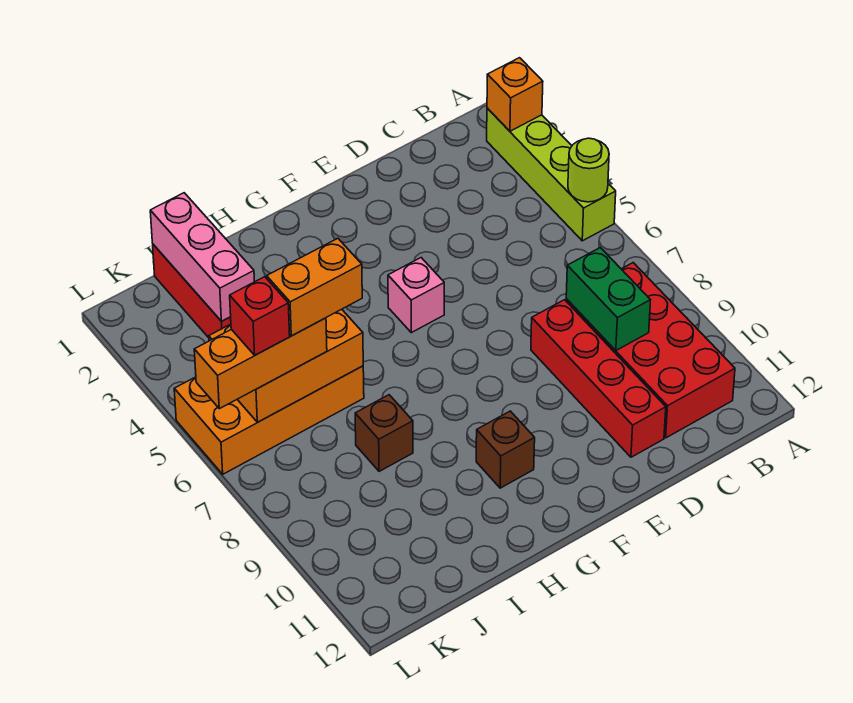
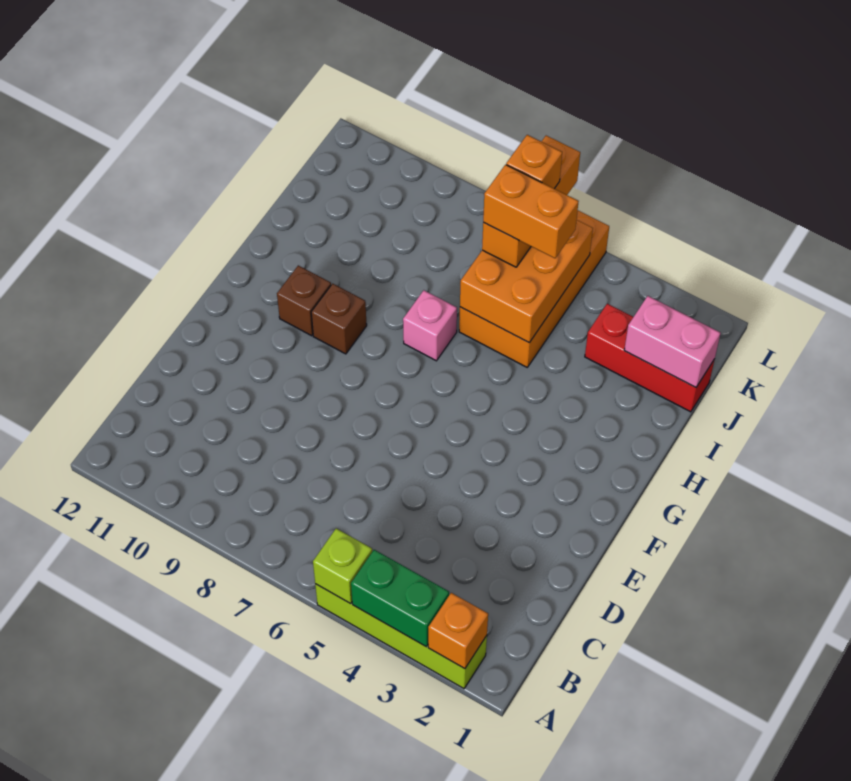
lime 1x1 round brick [568,138,609,202] -> lime 1x1 brick [313,528,372,604]
red 2x4 brick [566,263,735,438] -> none
green 1x2 brick [566,248,651,350] -> green 1x2 brick moved to [351,550,449,647]
red 1x4 brick [531,300,666,457] -> none
pink 1x1 brick [388,258,444,333] -> pink 1x1 brick moved to [403,290,457,361]
orange 1x2 brick [267,238,362,336] -> orange 1x2 brick turned to [483,165,579,258]
brown 1x1 brick [355,395,413,471] -> brown 1x1 brick moved to [311,284,367,354]
pink 1x3 brick [150,193,255,321] -> pink 1x2 brick [624,296,720,387]
red 1x1 brick [230,277,290,355] -> orange 1x1 brick [506,135,562,189]

